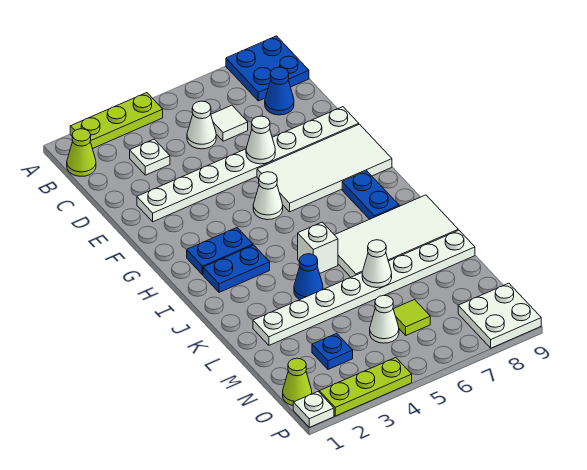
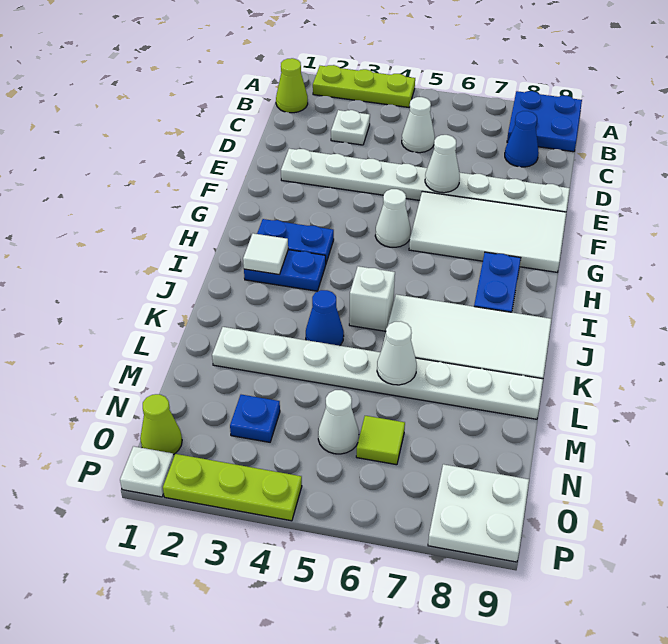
white 1x1 tile [211,105,248,141] -> white 1x1 tile moved to [243,233,288,274]

